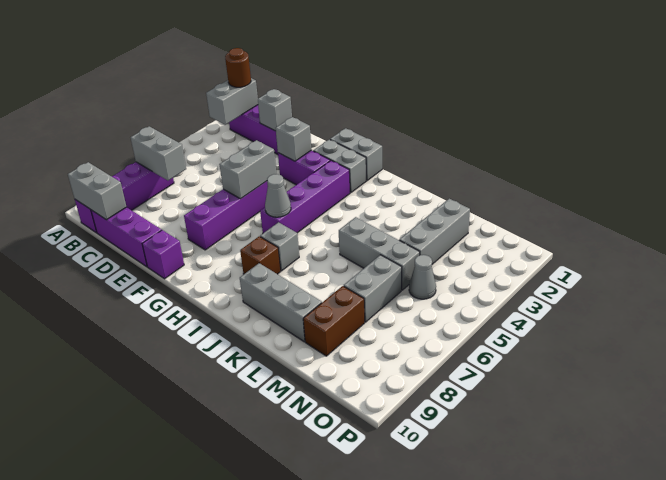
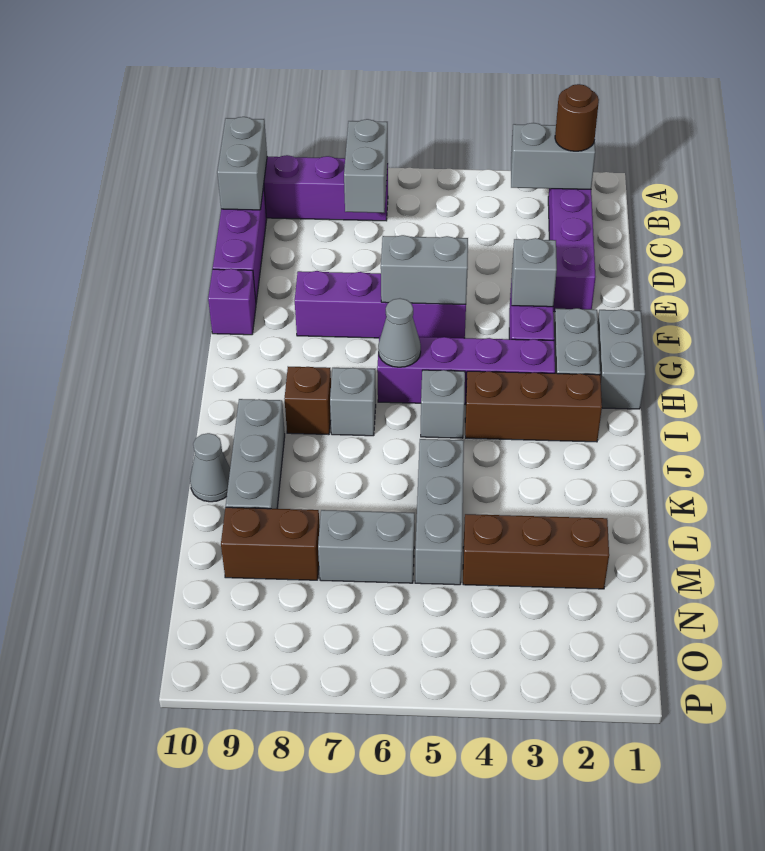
grey 1x1 brick [258,89,292,131] -> grey 1x1 brick moved to [421,370,465,438]
none -> brown 1x3 brick [465,371,602,442]
grey 1x3 brick [399,199,470,264] -> brown 1x3 brick [463,514,609,589]
grey 1x1 cone [409,255,436,299] -> grey 1x1 cone moved to [190,433,230,502]

